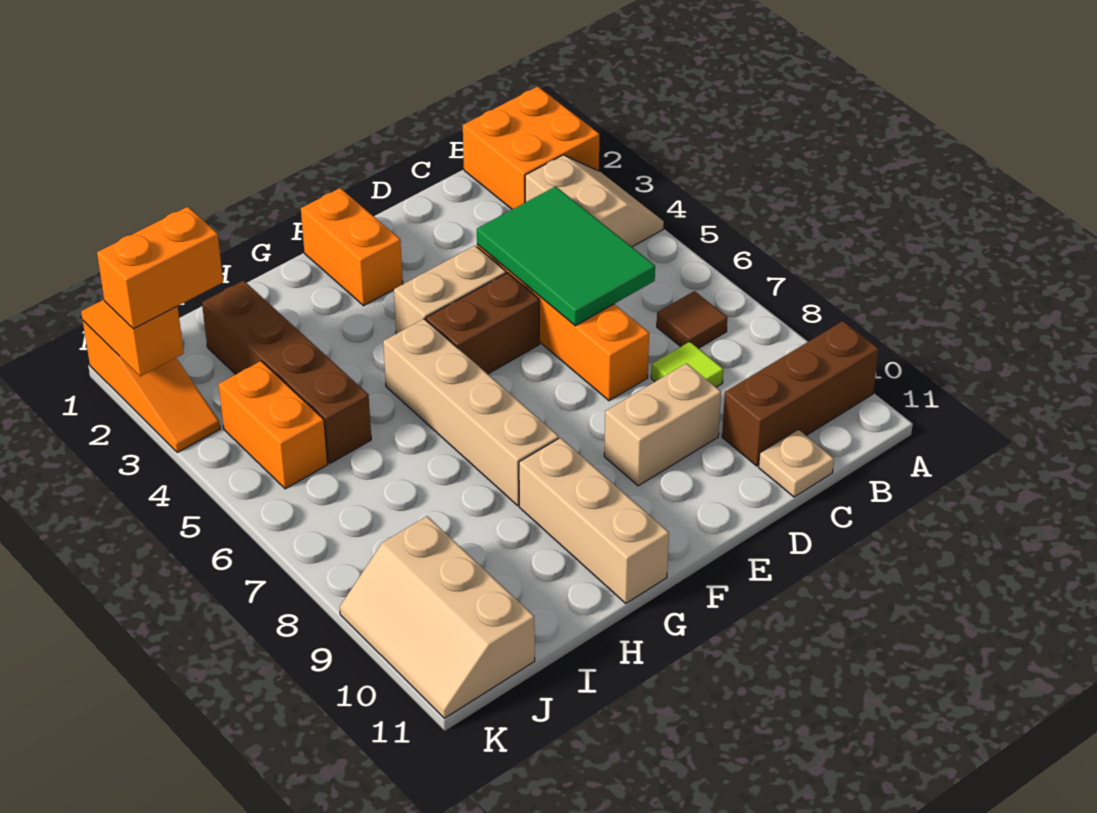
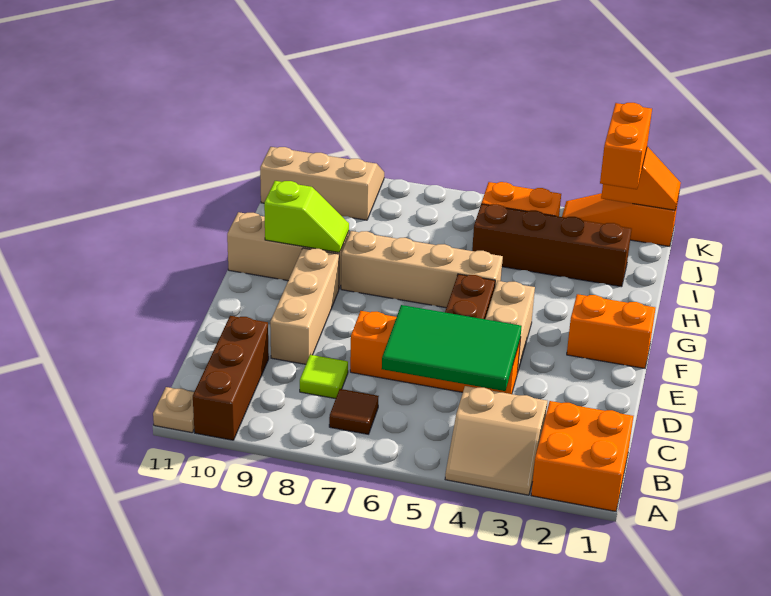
tan 1x1 plate [759,430,834,497] -> tan 1x1 plate moved to [153,387,194,433]
tan 1x2 brick [604,363,721,486] -> tan 1x3 brick [270,248,339,364]
none -> lime 1x2 slope [264,181,349,253]

